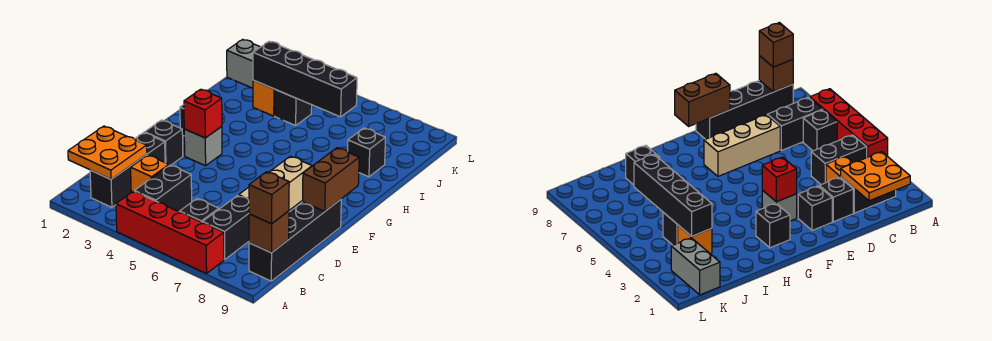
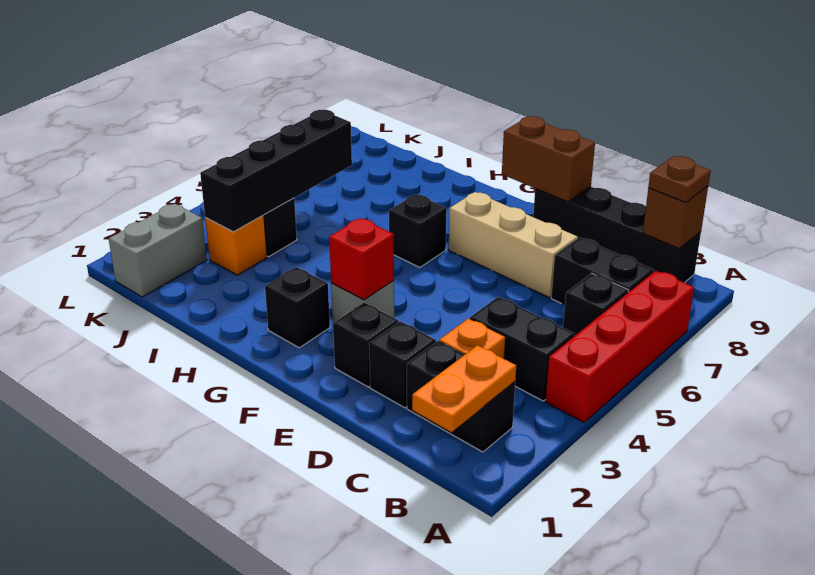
orange 2x2 plate [68,126,147,179] -> orange 1x2 plate [412,345,516,432]
brown 1x1 brick [249,172,289,224] -> brown 1x1 plate [648,156,711,203]
black 1x1 brick [348,128,385,177] -> black 1x1 brick moved to [389,194,447,267]

